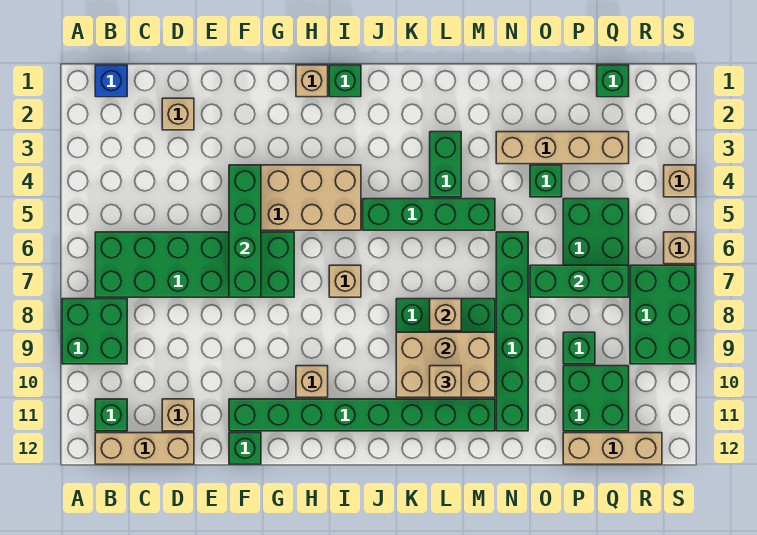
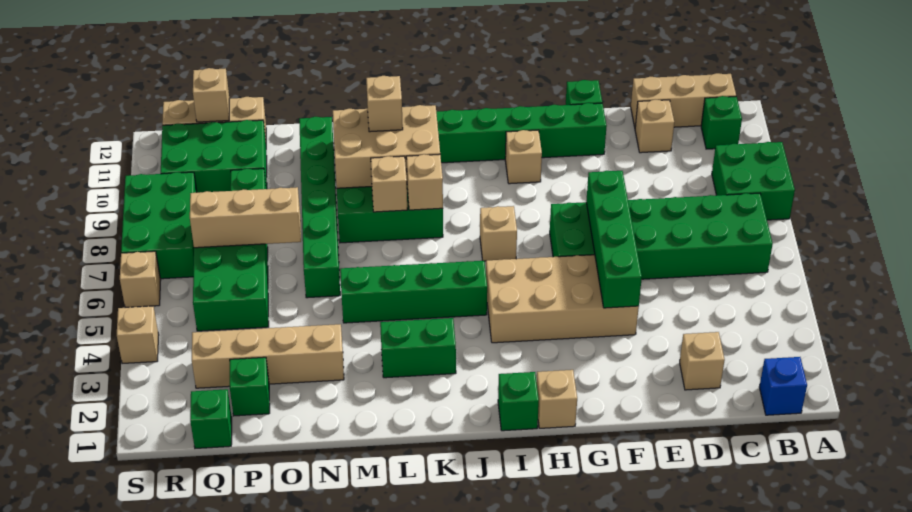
none -> tan 1x1 brick [406,154,443,210]
green 1x2 brick [430,132,461,197] -> green 1x2 brick turned to [380,318,456,378]
green 1x1 brick [530,165,562,197] -> green 1x1 brick moved to [230,357,270,416]
green 1x3 brick [530,265,629,297] -> tan 1x3 brick [190,187,301,248]
green 2x2 brick [563,366,629,431] -> green 2x3 brick [161,120,267,193]
none -> tan 1x1 brick [193,68,229,122]

